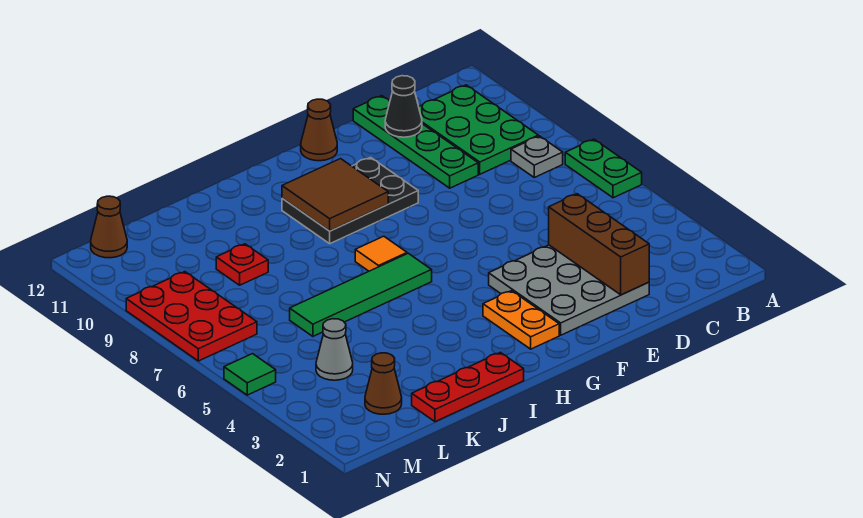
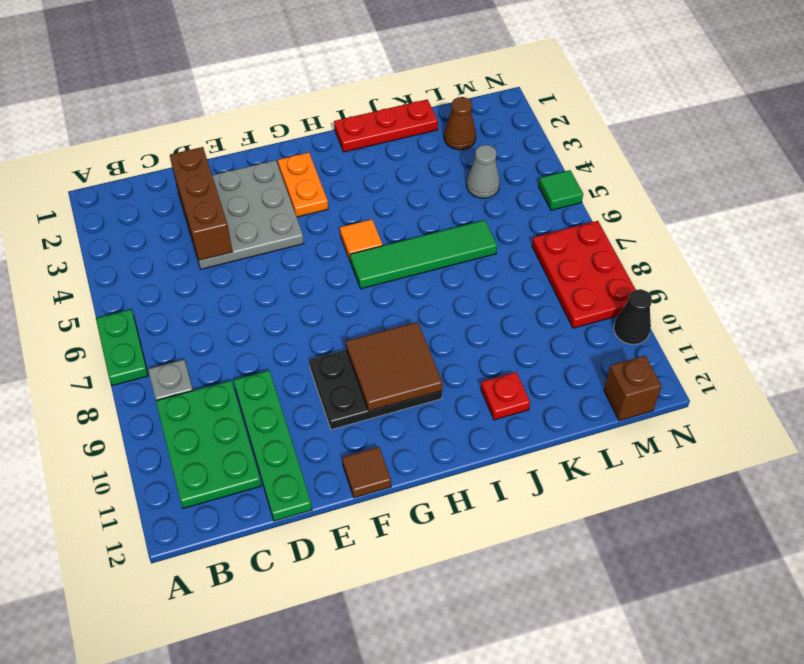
black 1x1 cone [385,76,422,137] -> black 1x1 cone moved to [614,289,652,344]
brown 1x1 cone [301,99,337,161] -> brown 1x1 tile [342,447,391,498]
orange 1x1 tile [355,236,407,271] -> orange 1x1 tile moved to [340,219,383,260]
red 1x1 plate [216,244,268,285] -> red 1x1 plate moved to [481,372,530,420]
brown 1x1 cone [91,196,127,258] -> brown 1x1 brick [604,356,662,421]

